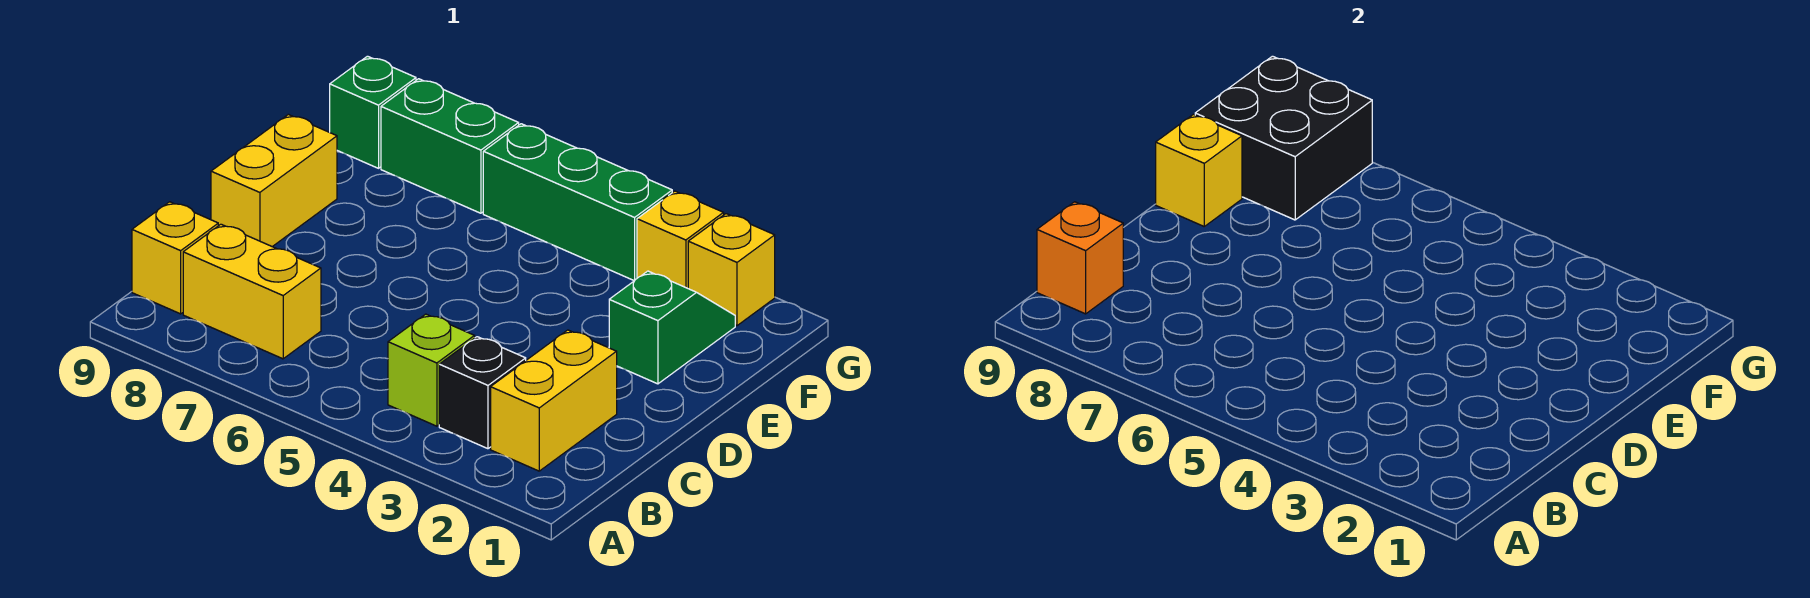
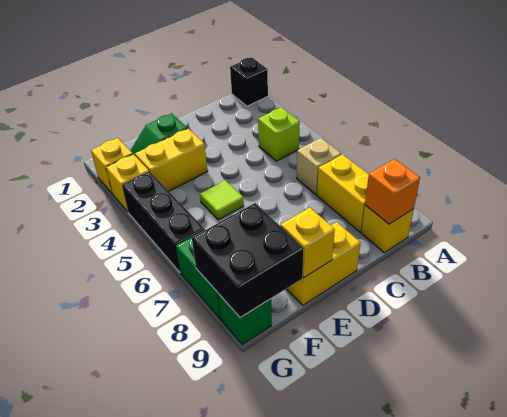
yellow 1x2 brick [491,330,617,471] -> yellow 1x2 brick moved to [135,128,207,191]
black 1x1 brick [439,337,526,449] -> black 1x1 brick moved to [230,57,268,106]
none -> tan 1x1 brick [297,138,341,195]
none -> lime 1x1 tile [200,180,244,220]
green 1x3 brick [483,124,672,281] -> black 1x3 brick [122,171,205,272]

